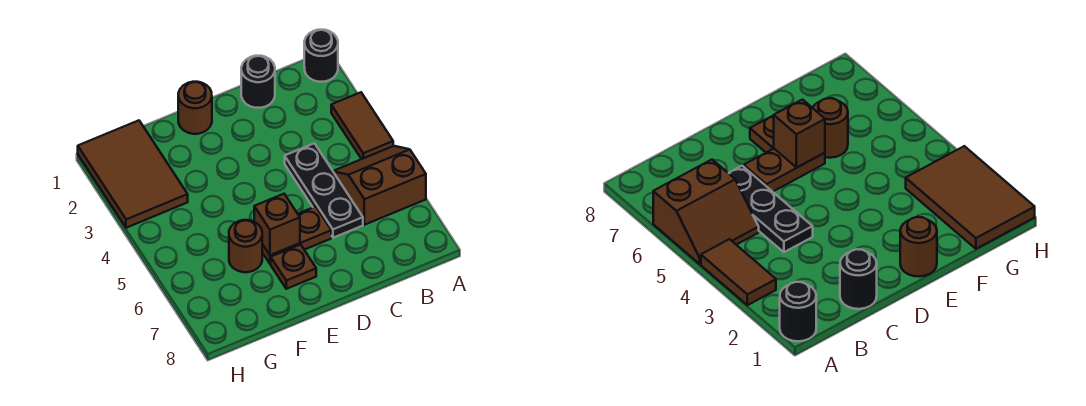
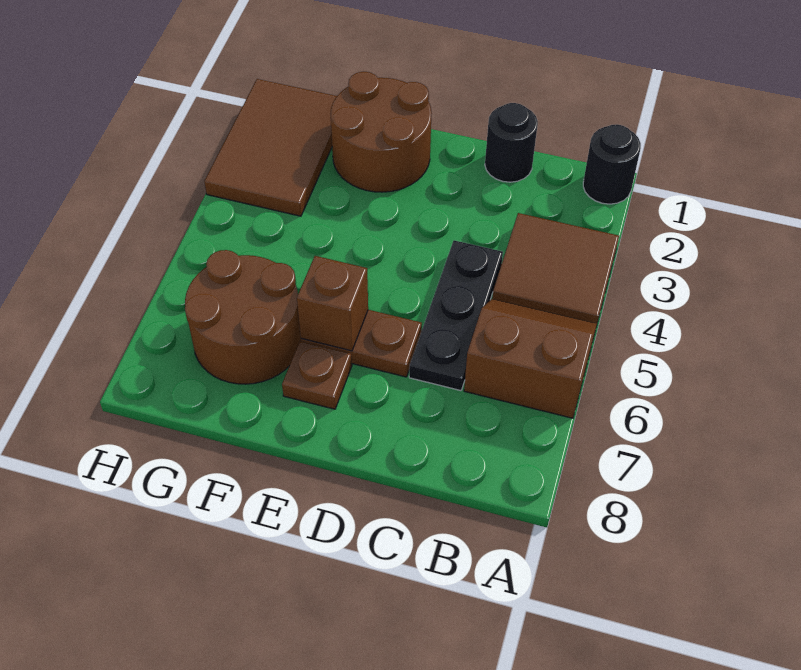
brown 1x2 tile [331,92,393,159] -> brown 2x2 tile [492,213,619,323]
brown 1x1 round brick [178,82,212,134] -> brown 2x2 round brick [331,72,432,192]
brown 1x1 round brick [229,220,263,272] -> brown 2x2 round brick [185,250,301,384]

